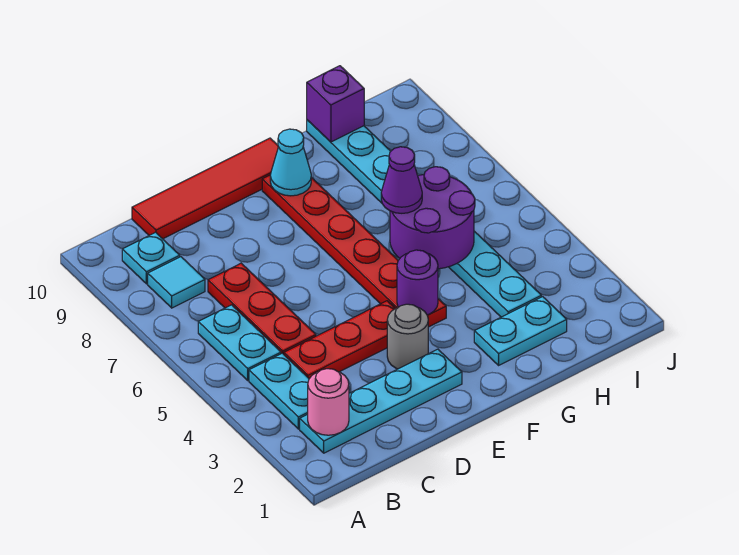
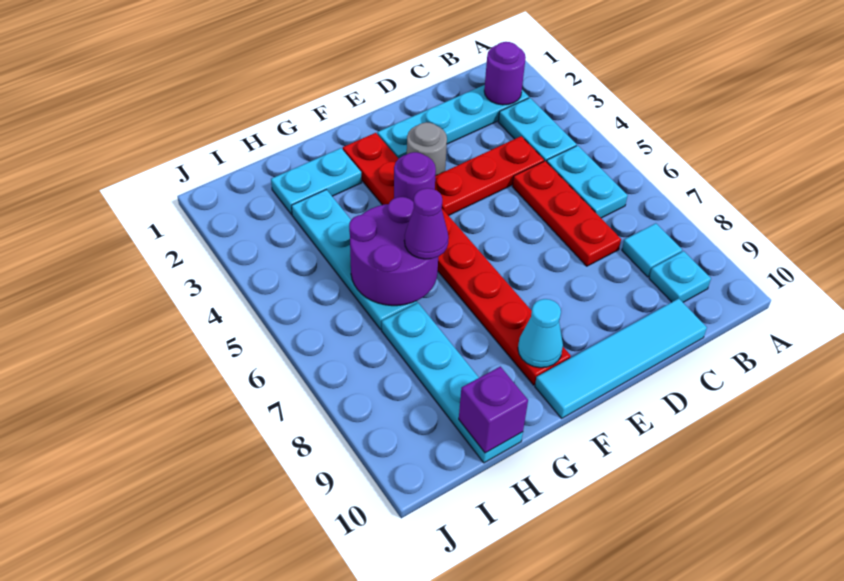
pink 1x1 round brick [308,369,349,435] -> purple 1x1 round brick [484,42,526,105]
red 1x4 tile [132,138,278,239] -> cyan 1x4 tile [535,298,707,418]
red 1x6 plate [262,175,446,327] -> red 1x8 plate [343,133,571,385]

